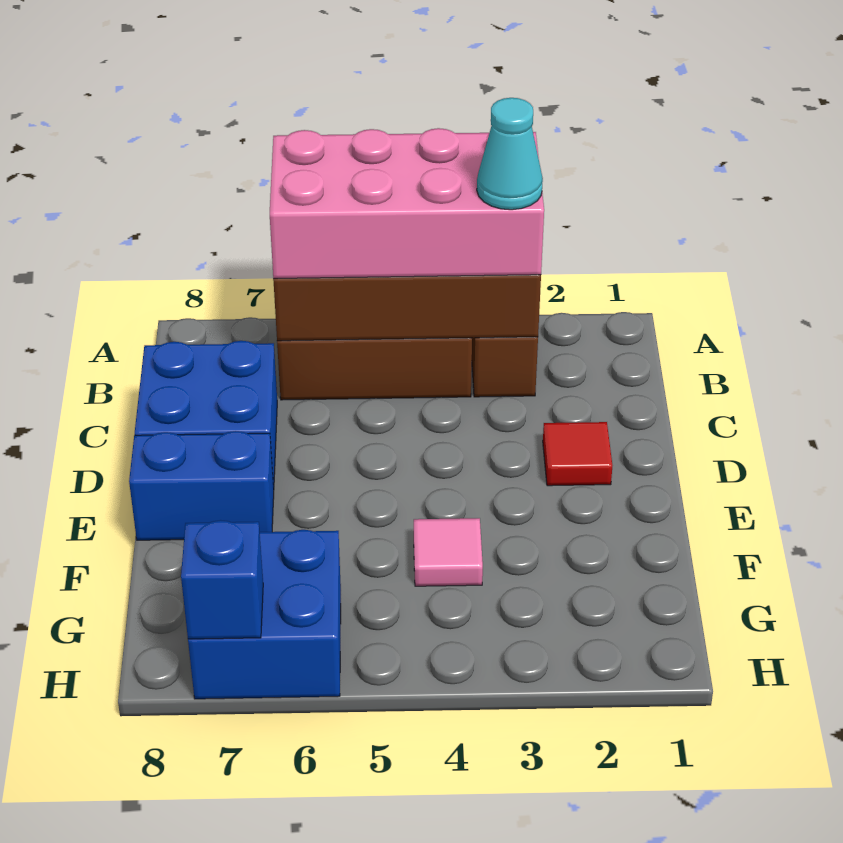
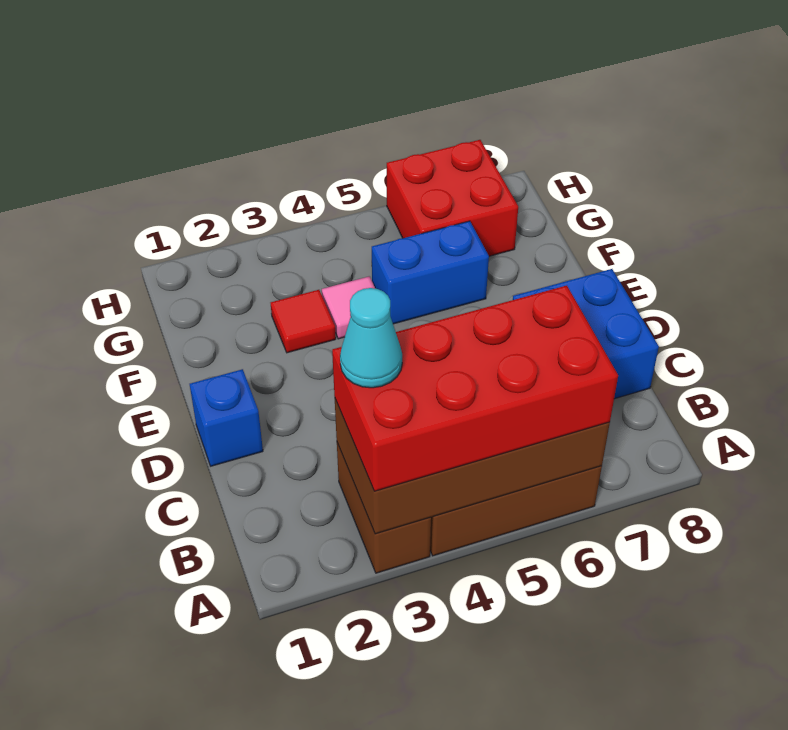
pink 2x4 brick [270,128,544,279] -> red 2x4 brick [332,286,618,491]
red 1x1 tile [543,422,612,486] -> red 1x1 tile moved to [271,290,336,353]
blue 1x2 brick [129,431,274,540] -> blue 1x2 brick moved to [371,221,489,324]
blue 2x2 brick [188,530,341,699] -> red 2x2 brick [387,140,518,256]
blue 1x1 brick [181,520,263,639] -> blue 1x1 brick moved to [190,369,263,466]

